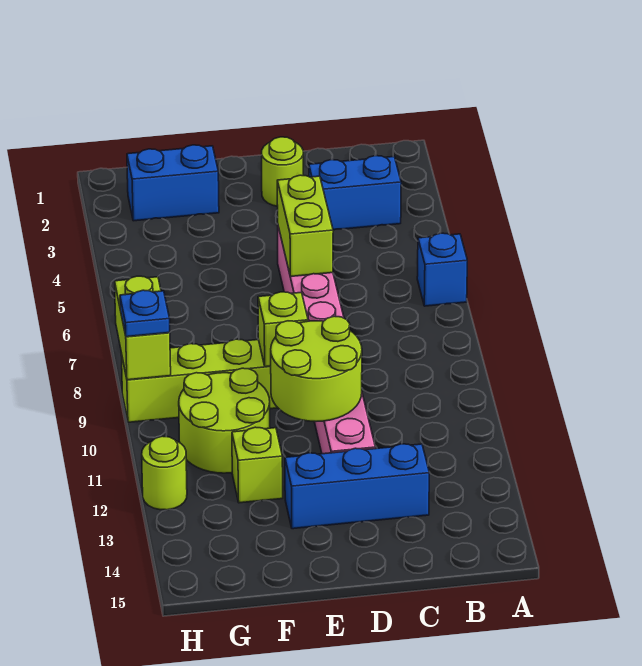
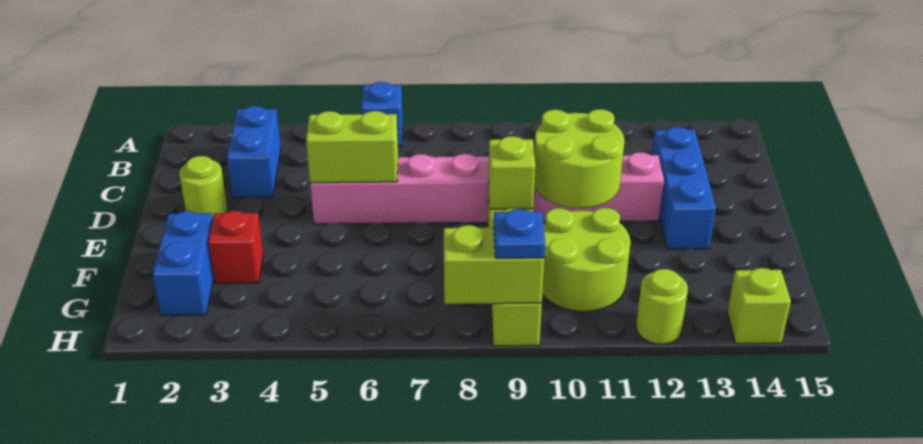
none -> red 1x1 brick [208,211,263,283]
lime 1x1 brick [232,427,283,503] -> lime 1x1 brick moved to [727,268,791,344]

